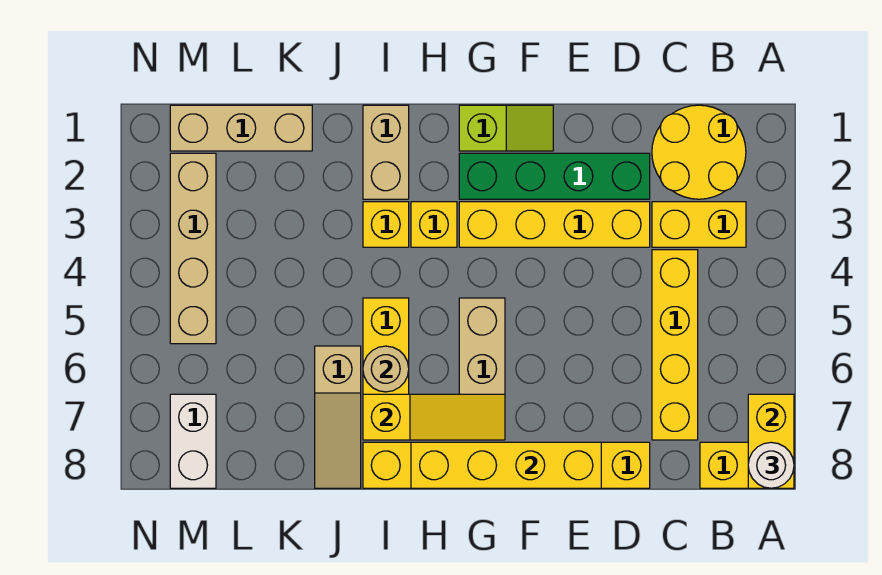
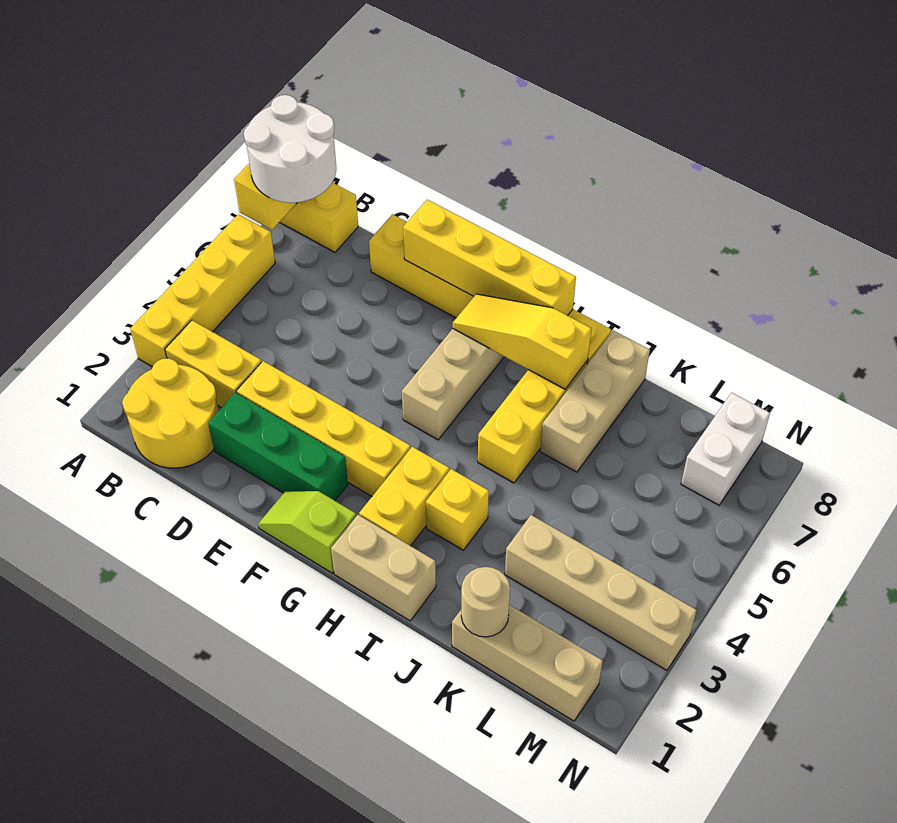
white 1x1 round brick [748,442,794,488] -> white 2x2 round brick [244,95,336,203]
yellow 1x4 brick [652,250,698,440] -> yellow 1x4 brick moved to [130,214,275,367]
green 1x4 brick [459,153,650,199] -> green 1x3 brick [208,392,348,501]
yellow 1x1 brick [411,202,457,247] -> yellow 1x2 brick [359,447,449,546]
tan 1x2 brick [363,105,409,199] -> tan 1x2 brick turned to [331,515,436,621]
tan 1x1 round brick [363,346,409,392] -> tan 1x1 round brick moved to [461,567,510,637]
tan 1x3 slope [315,346,361,488] -> tan 1x3 brick [540,330,650,472]
tan 1x4 brick [170,153,216,344] -> tan 1x4 brick turned to [505,515,697,670]

